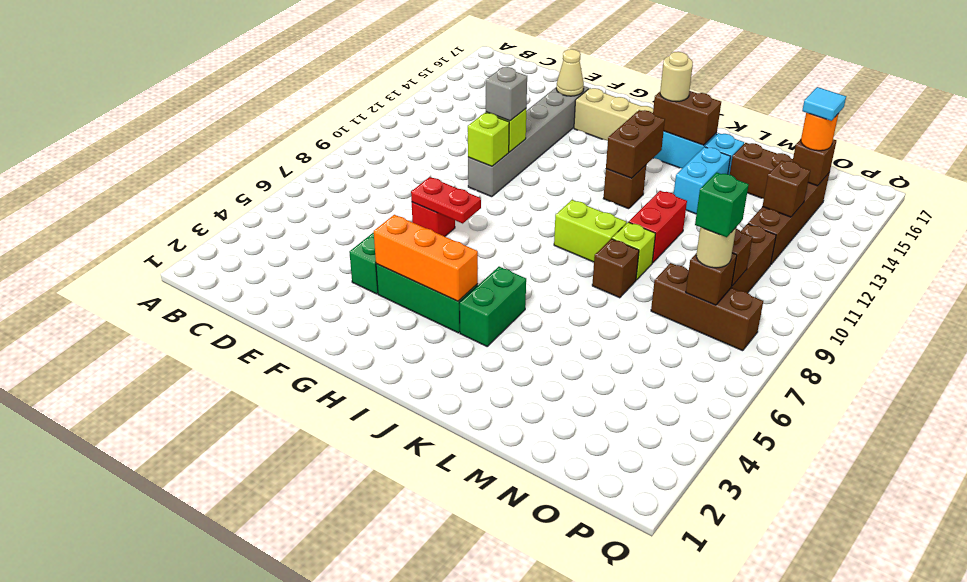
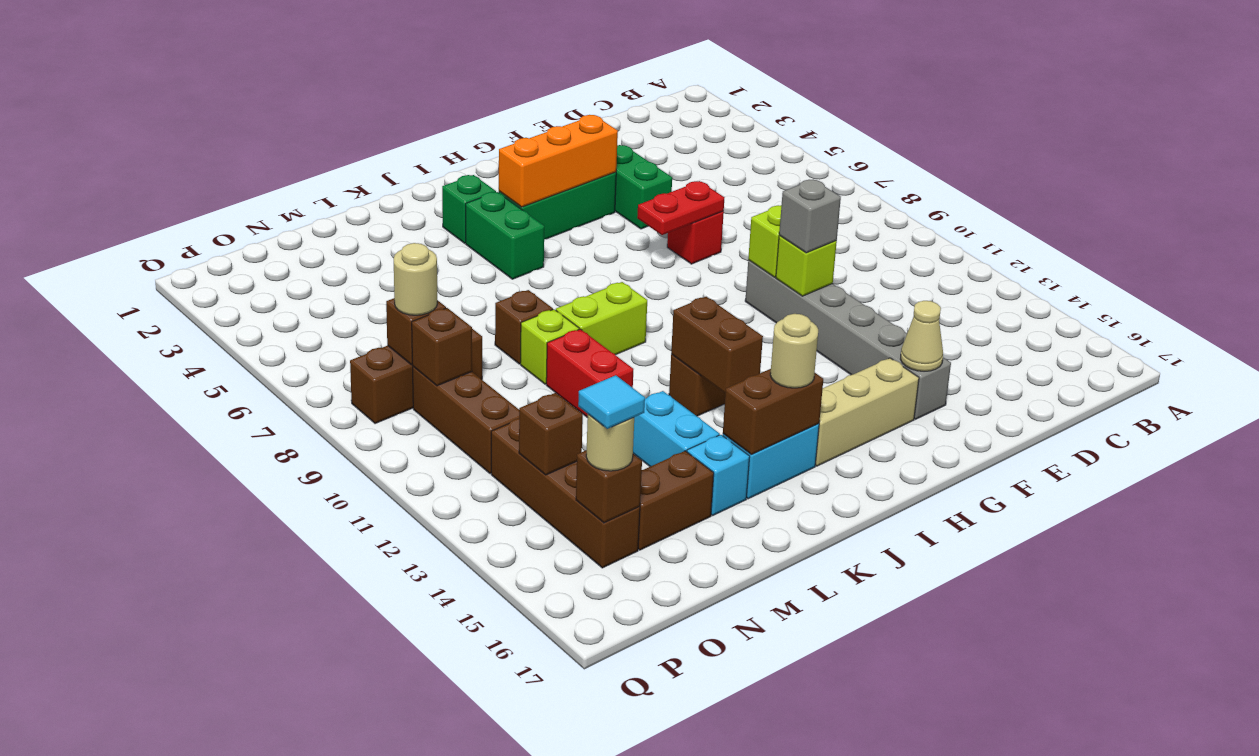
green 1x1 brick [695,172,749,237] -> green 1x1 brick moved to [442,175,496,243]
orange 1x1 round brick [801,113,839,151] -> tan 1x1 round brick [586,414,634,471]

